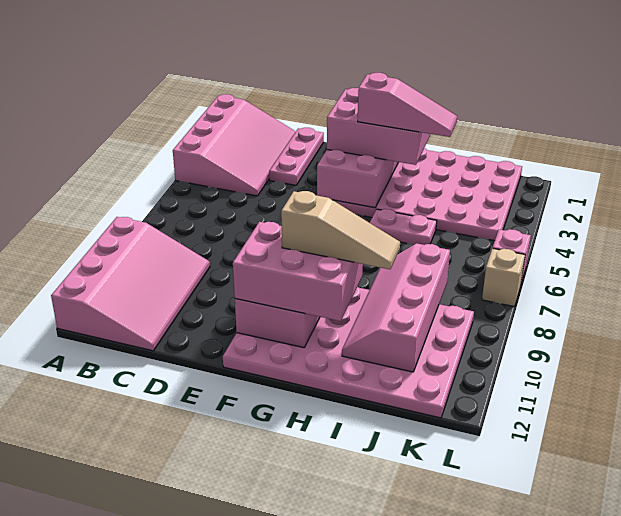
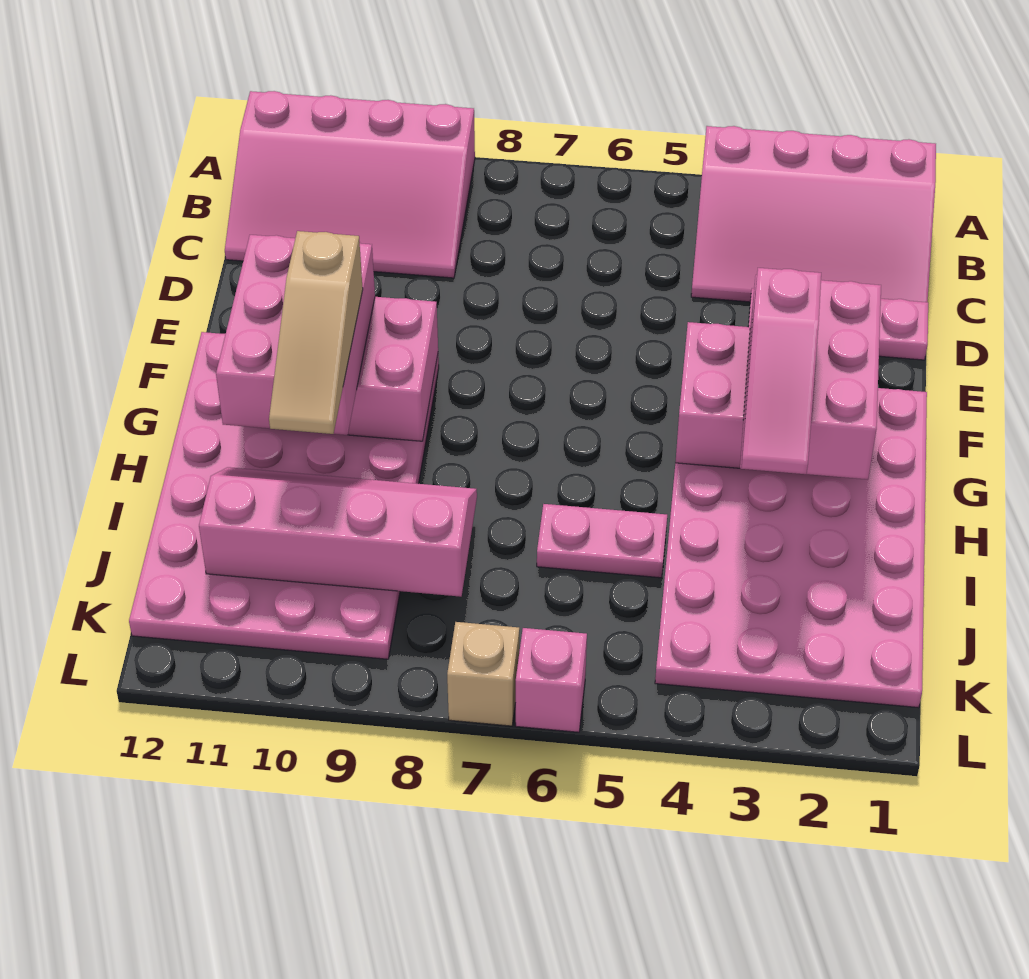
pink 1x2 plate [370,209,437,245] -> pink 1x2 plate turned to [537,504,667,578]

